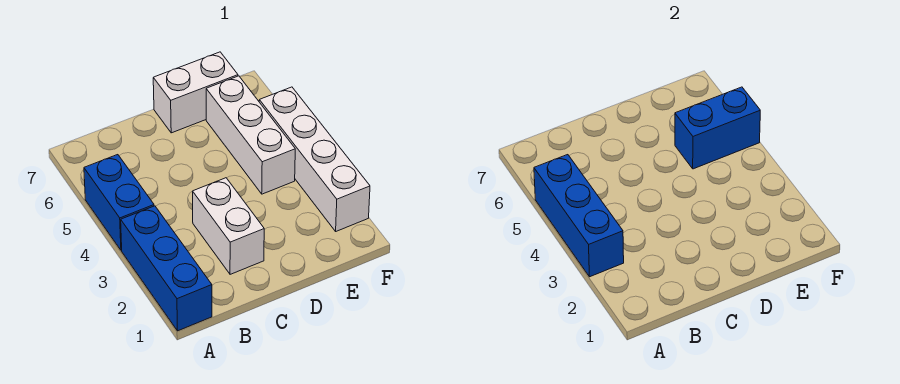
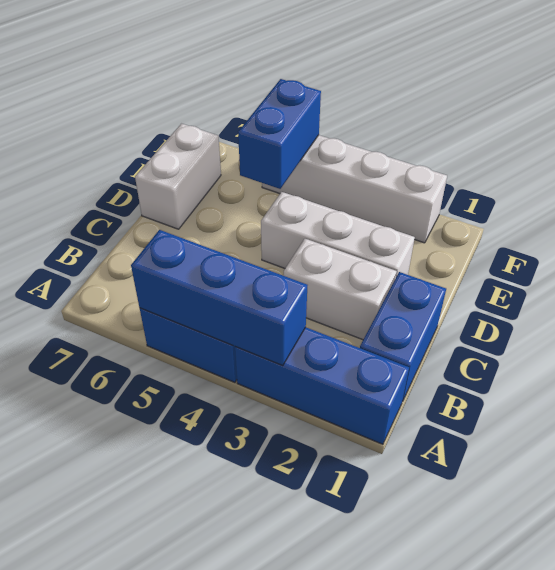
none -> blue 1x2 brick [360,272,446,401]
white 1x3 brick [206,76,295,194] -> white 1x3 brick moved to [261,192,415,277]

